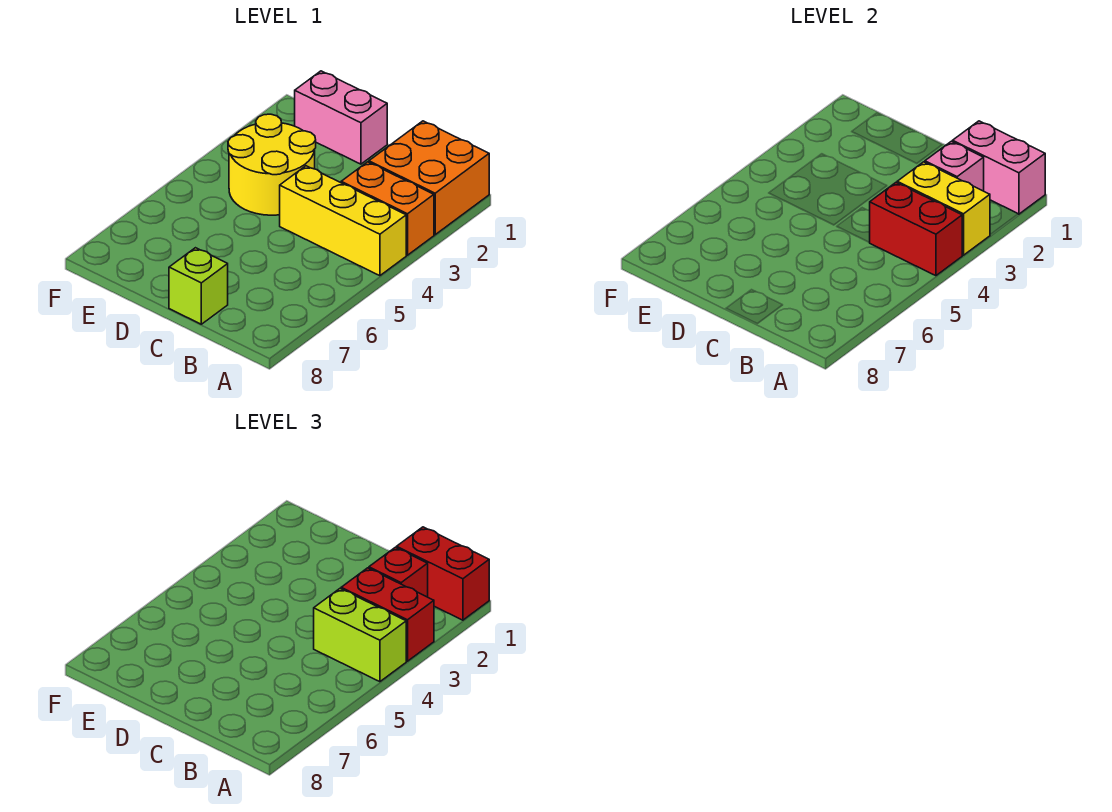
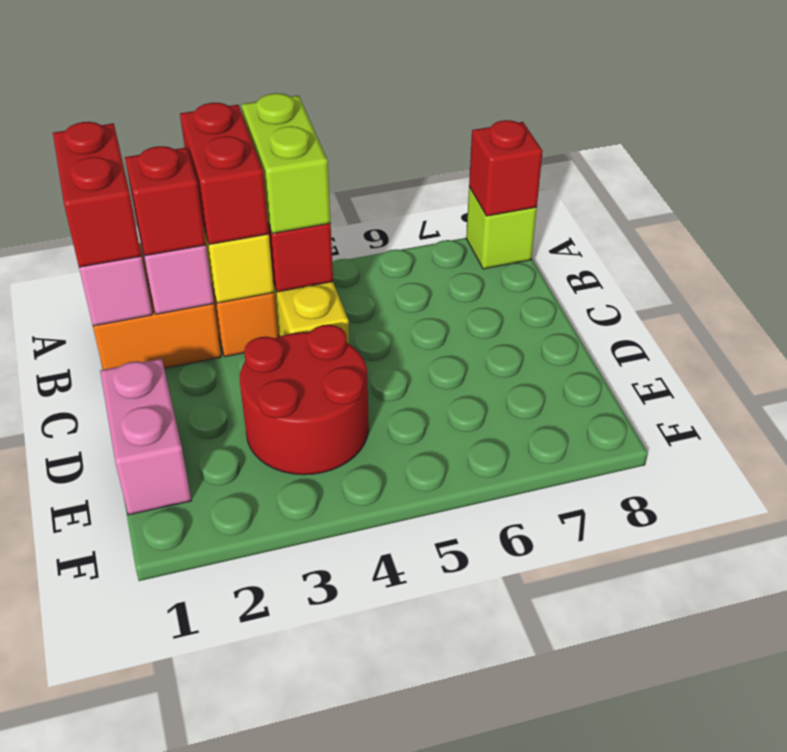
none -> red 1x1 brick [469,120,543,216]
lime 1x1 brick [169,248,228,324] -> lime 1x1 brick moved to [466,187,537,269]
yellow 2x2 round brick [228,114,316,215] -> red 2x2 round brick [240,325,369,475]

